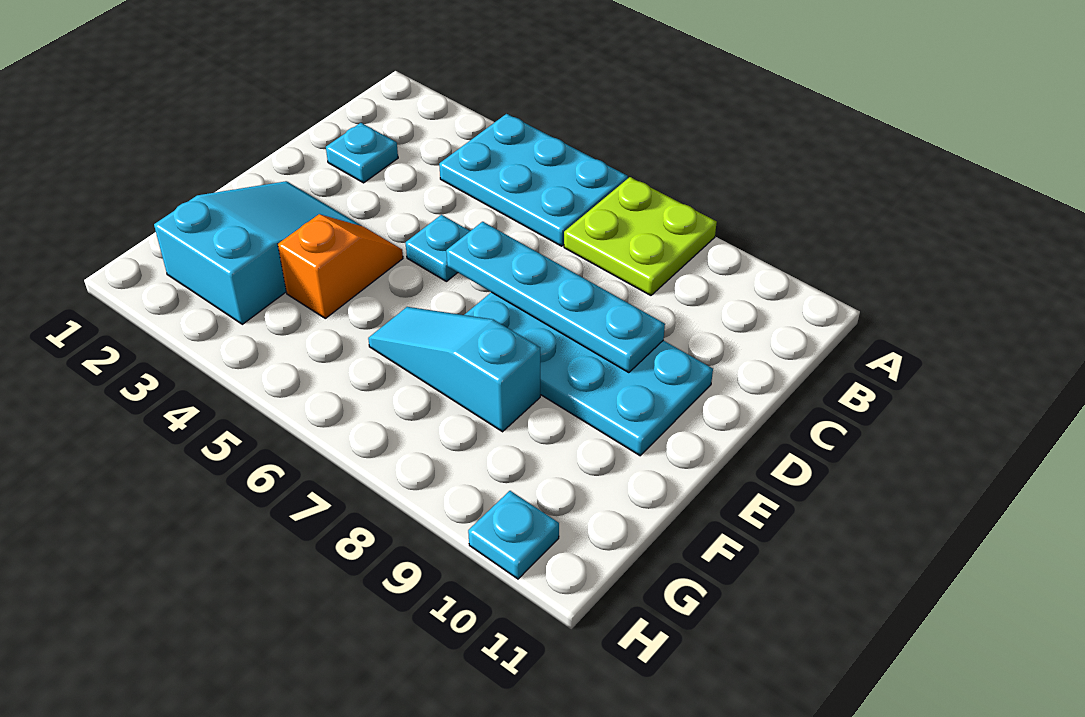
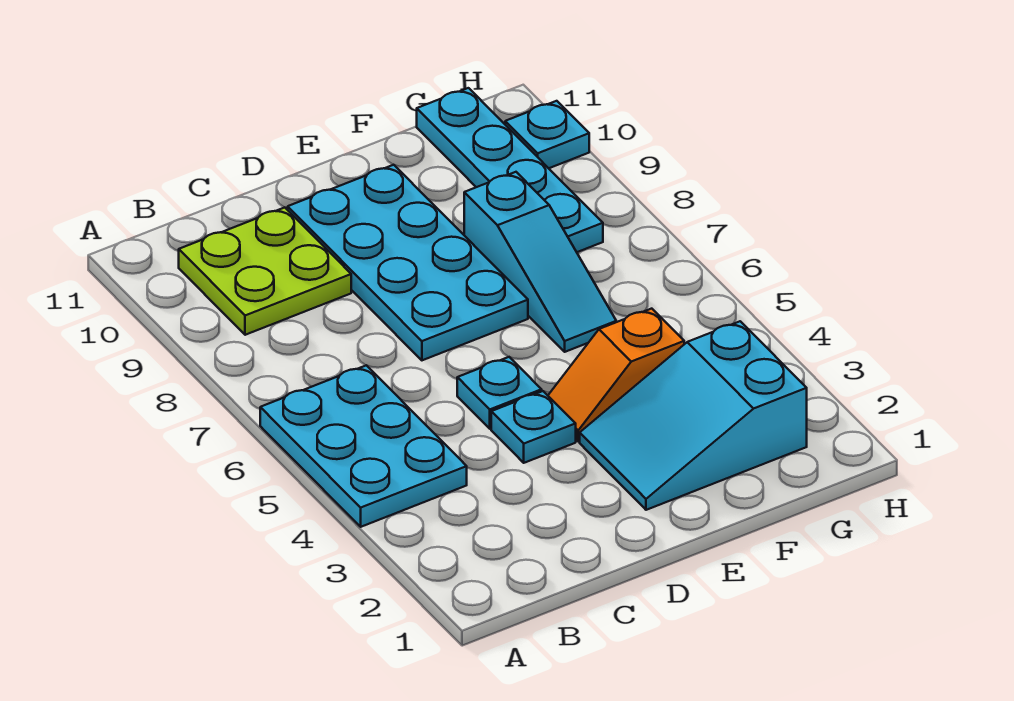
lime 2x2 plate [564,177,717,295] -> lime 2x2 plate moved to [179,207,351,335]
cyan 1x1 plate [326,123,398,183] -> cyan 1x1 plate moved to [491,391,576,463]
cyan 1x4 plate [446,222,665,373] -> cyan 1x4 plate moved to [417,88,603,252]

